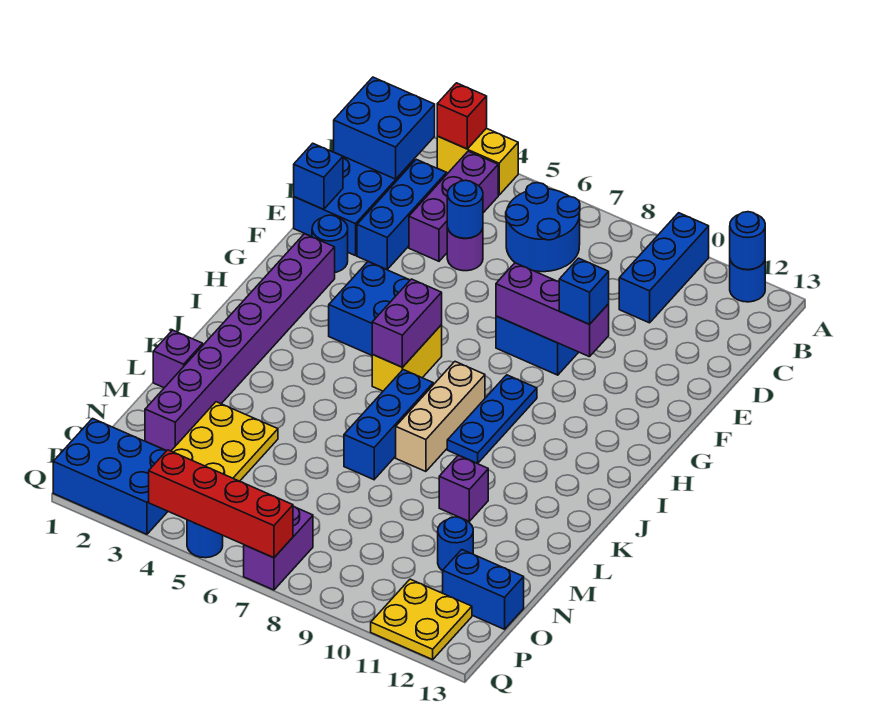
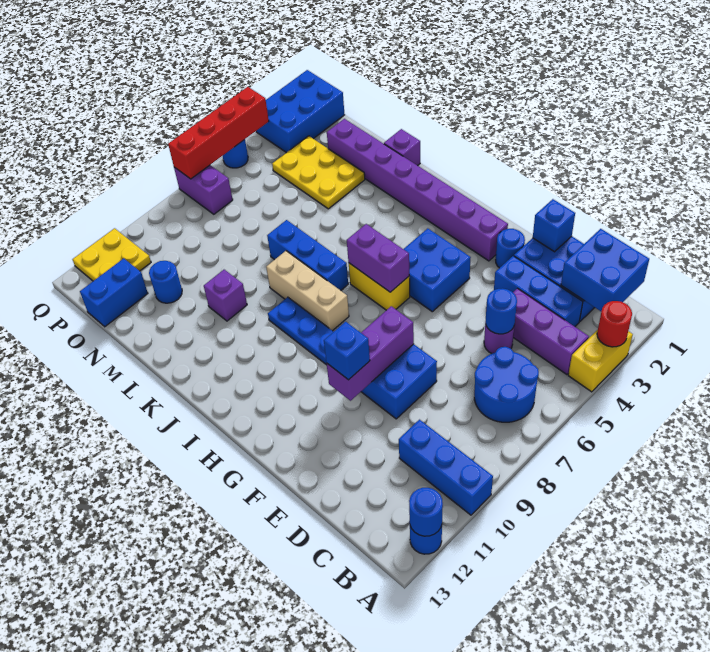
red 1x1 brick [437,83,487,149] -> red 1x1 round brick [597,301,632,347]

